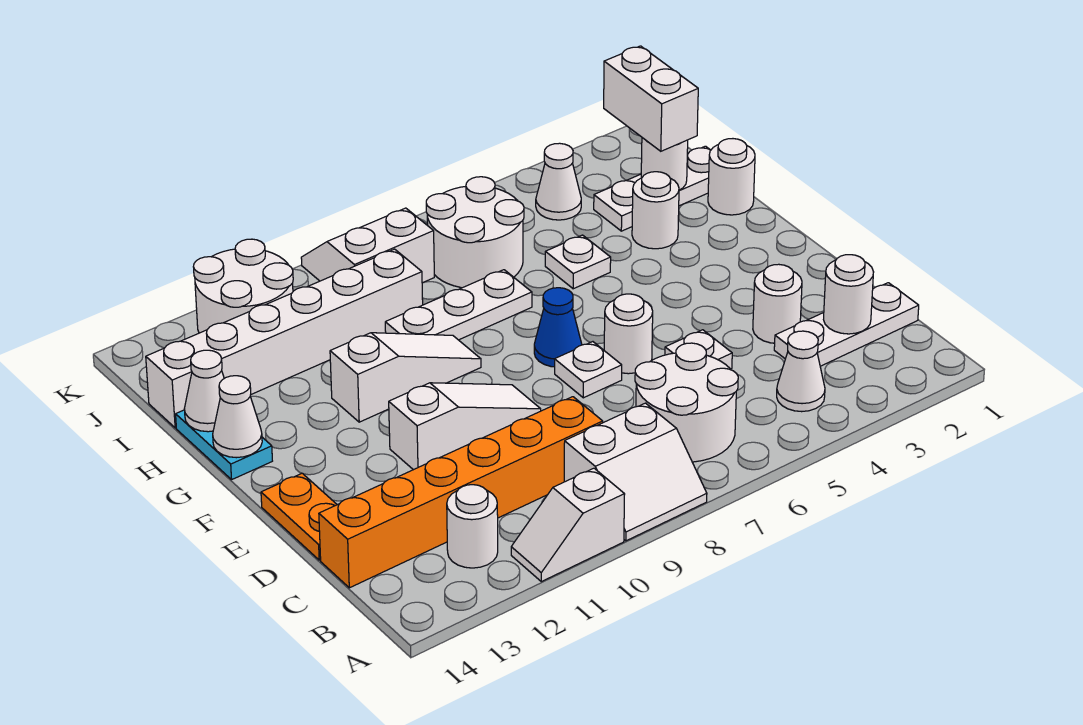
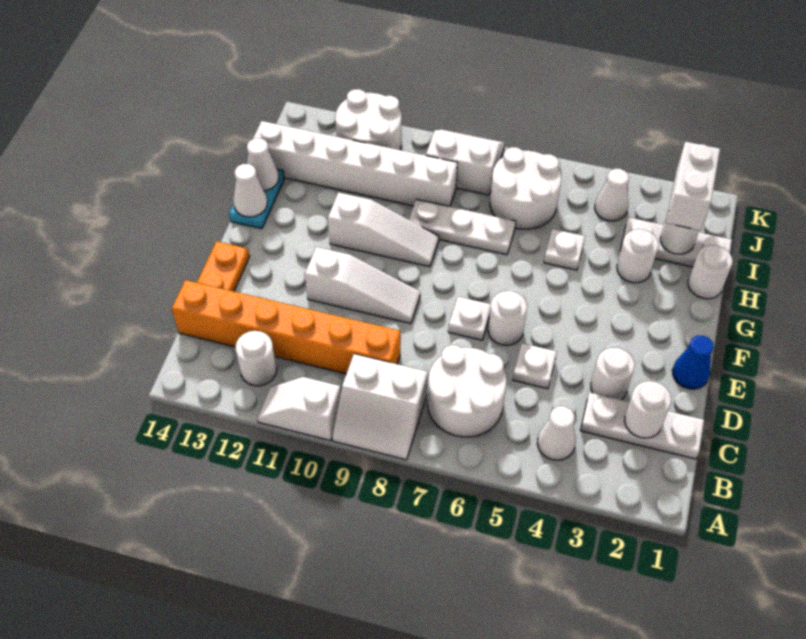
blue 1x1 cone [534,288,582,367] -> blue 1x1 cone moved to [672,335,714,389]

